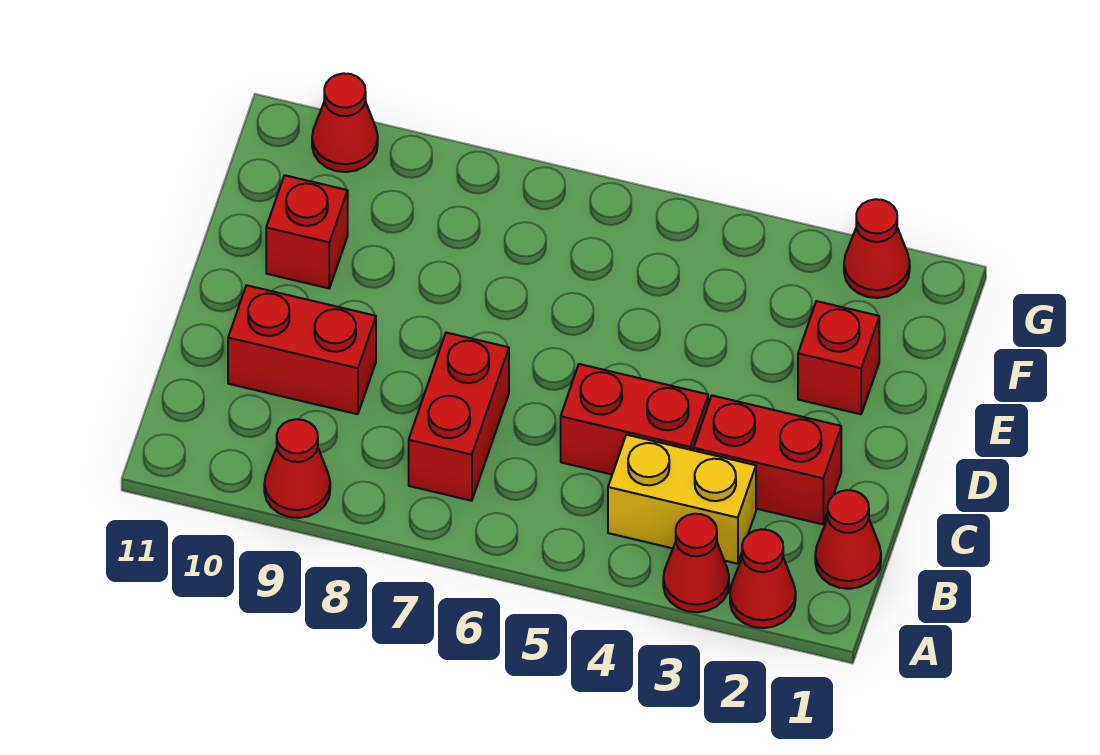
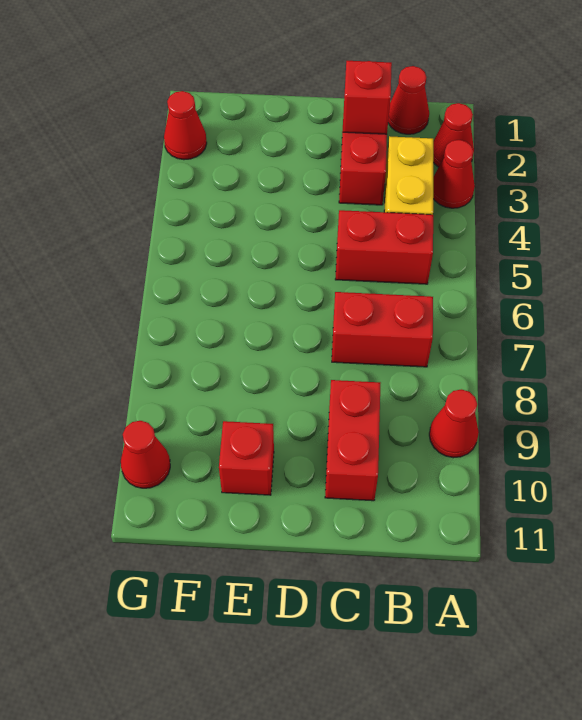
red 1x2 brick [561,364,708,474] -> red 1x2 brick turned to [335,210,433,284]
red 1x1 brick [798,301,879,414] -> red 1x1 brick moved to [343,61,392,134]

